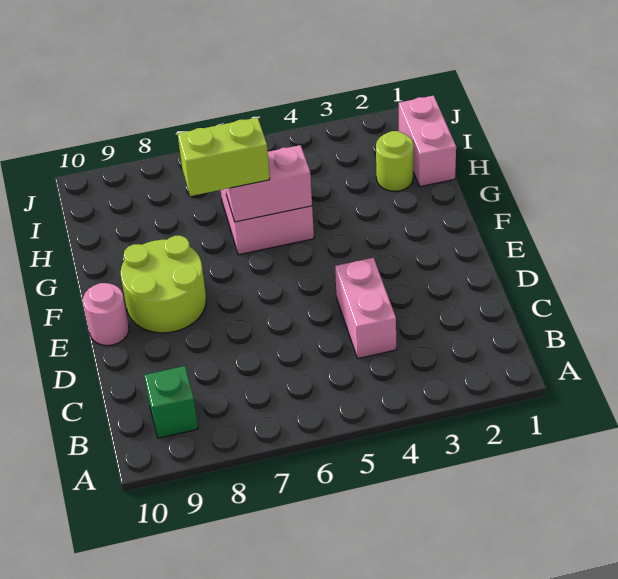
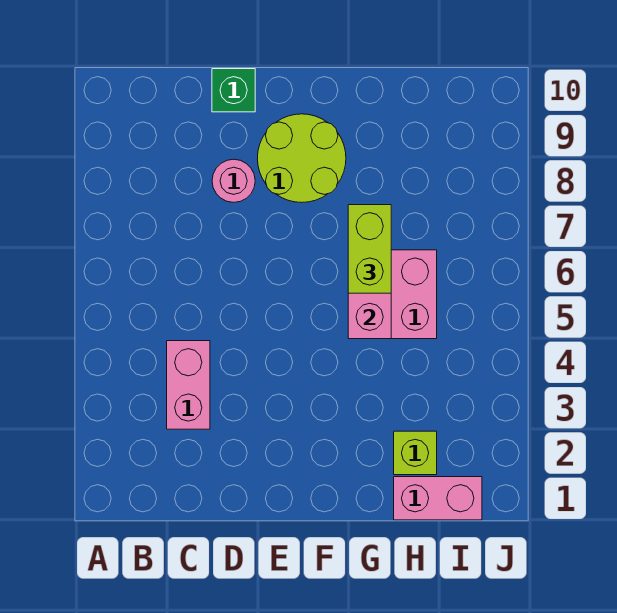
green 1x1 brick [144,366,198,438] -> green 1x1 brick moved to [212,69,255,112]
pink 1x2 brick [335,258,396,358] -> pink 1x2 brick turned to [167,341,210,429]
pink 1x1 round brick [83,283,129,346] -> pink 1x1 round brick moved to [212,159,255,202]
lime 1x1 round brick [376,131,414,191] -> lime 1x1 brick [394,431,437,475]

